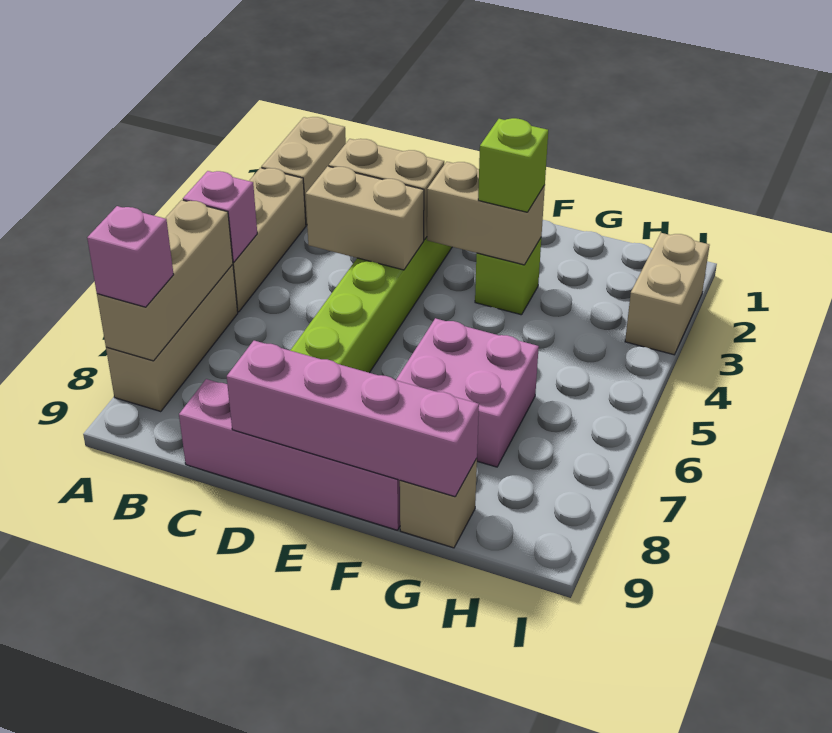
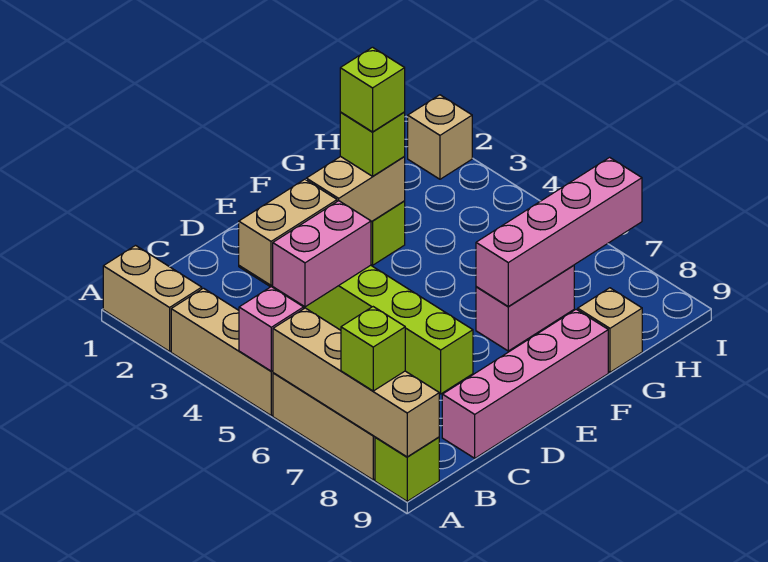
tan 1x3 brick [97,200,233,361] -> tan 1x4 brick [273,308,439,457]
pink 1x1 brick [87,206,174,307] -> lime 1x1 brick [341,307,405,391]
none -> lime 1x1 brick [375,437,439,501]
tan 1x2 brick [306,166,424,270] -> pink 1x2 brick [273,201,371,307]
pink 1x4 brick [227,341,479,497] -> pink 1x4 brick moved to [476,157,642,306]
none -> lime 1x1 brick [340,47,405,132]
pink 2x2 brick [396,318,539,467] -> pink 1x2 brick [476,265,574,351]
tan 1x2 brick [625,233,709,355] -> tan 1x1 brick [408,95,472,179]

